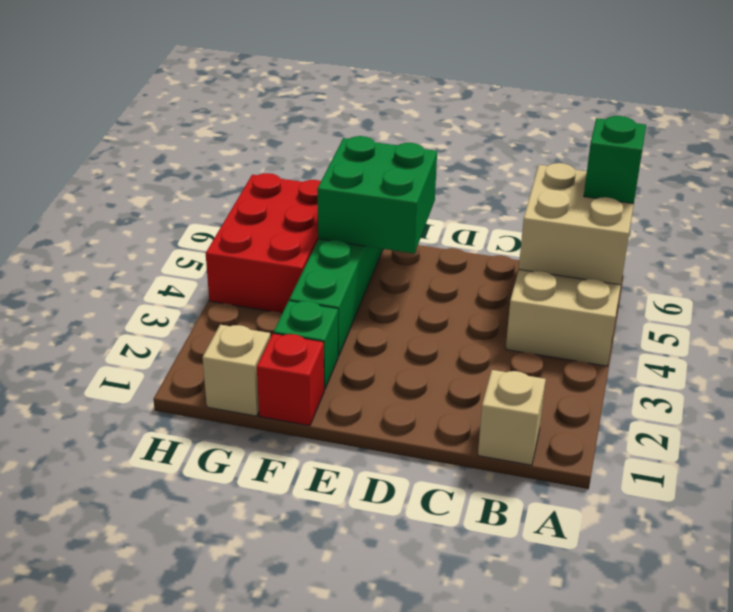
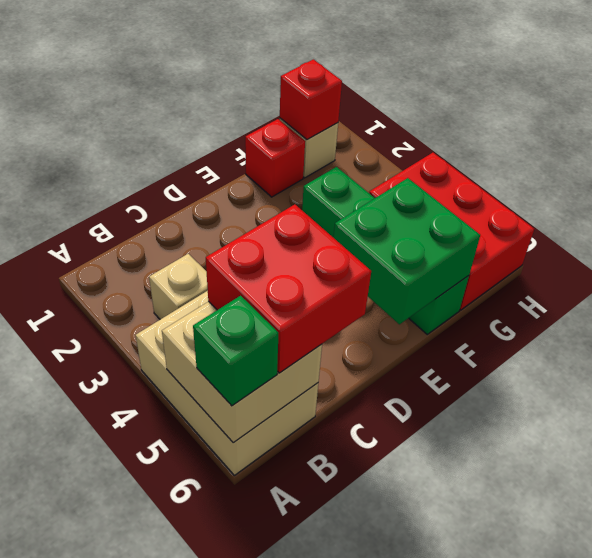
tan 1x1 brick [478,370,546,465] -> tan 1x1 brick moved to [149,254,208,319]
none -> red 2x2 brick [206,204,371,373]
green 1x1 brick [274,301,338,390] -> none
none -> red 1x1 brick [280,59,342,140]

